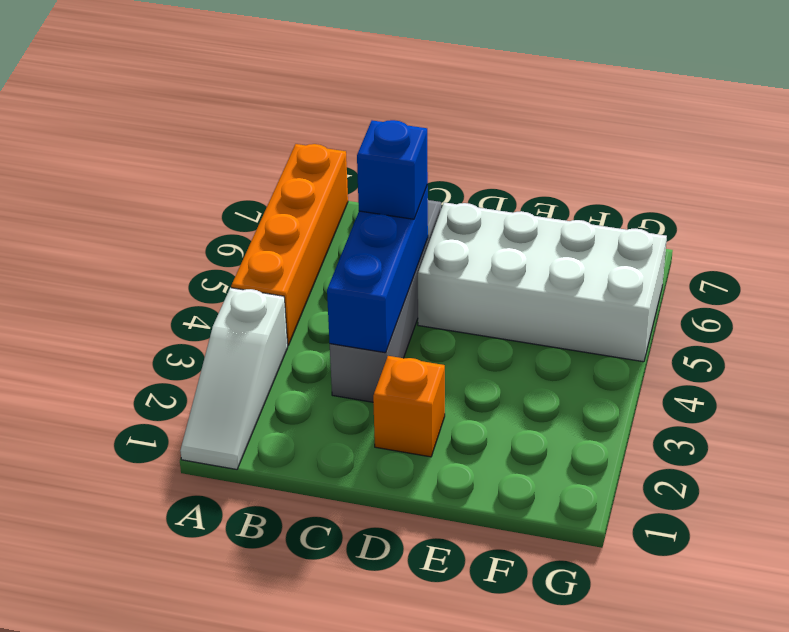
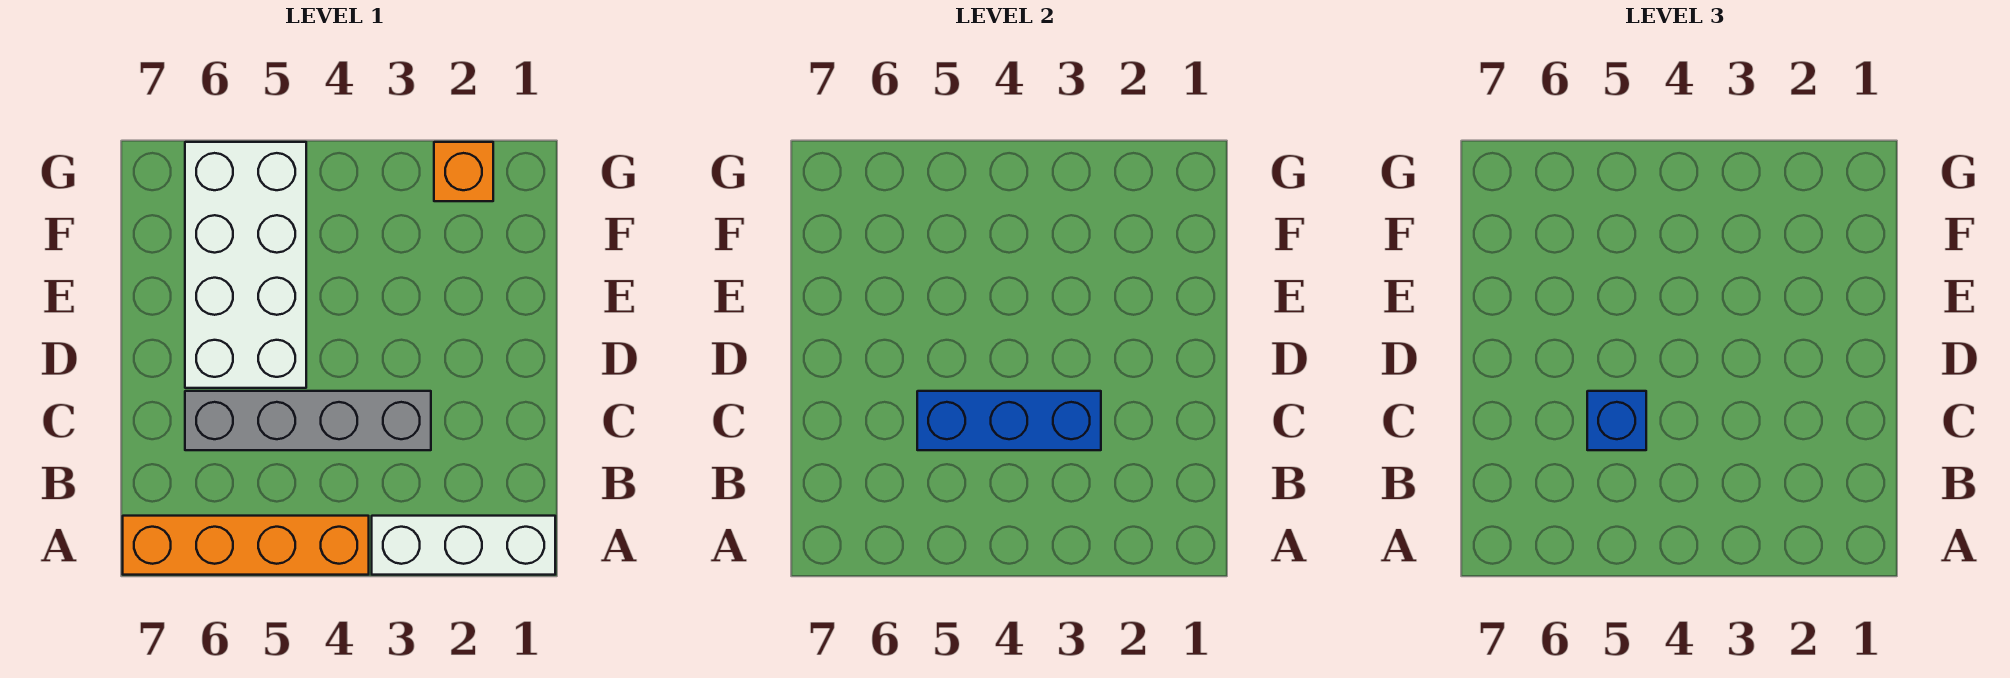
white 1x3 slope [180,288,288,469] -> white 1x3 brick [372,516,555,575]
orange 1x1 brick [373,356,445,457] -> orange 1x1 brick moved to [434,142,493,201]

